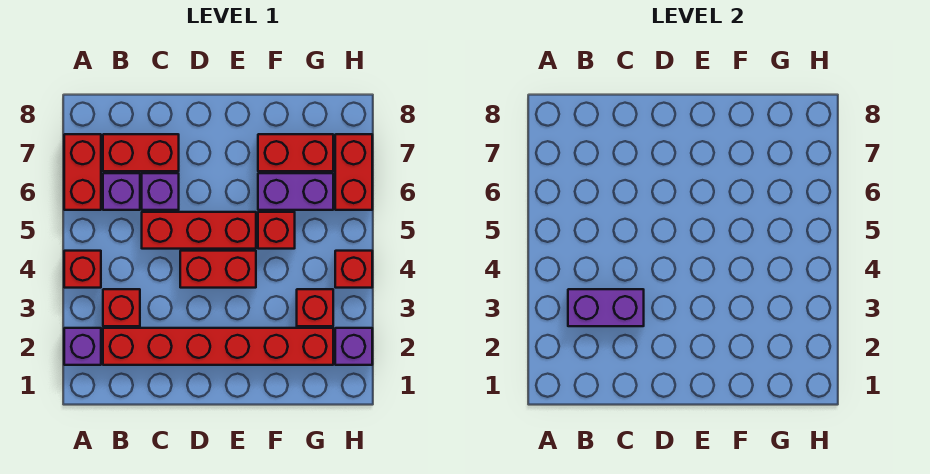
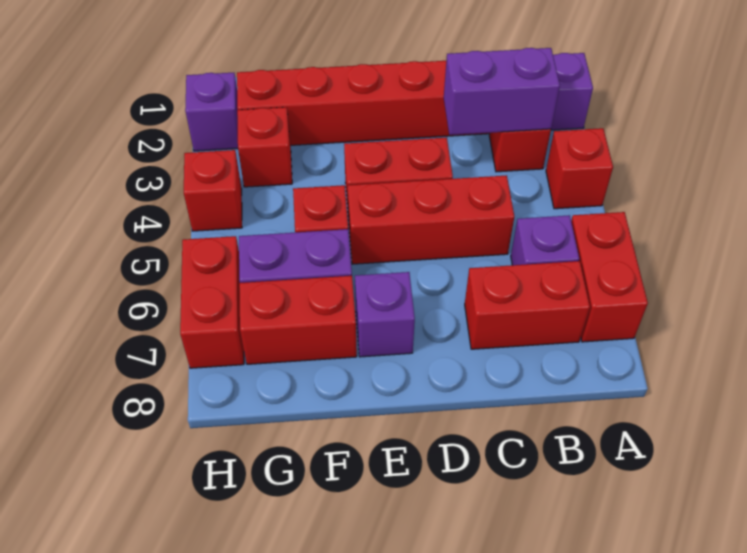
purple 1x1 brick [142,173,179,210] -> purple 1x1 brick moved to [355,272,415,357]

